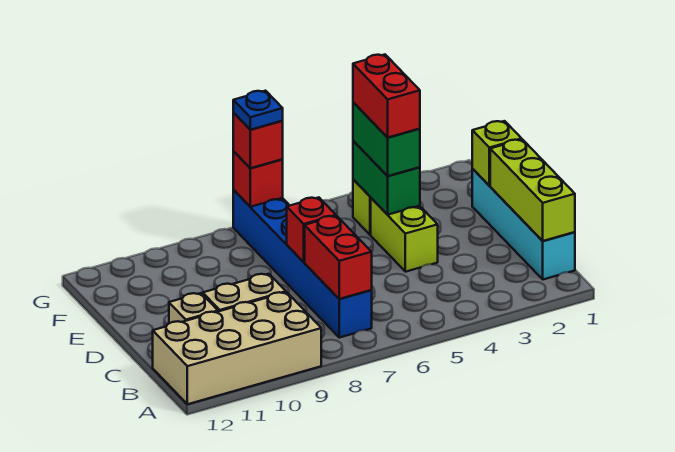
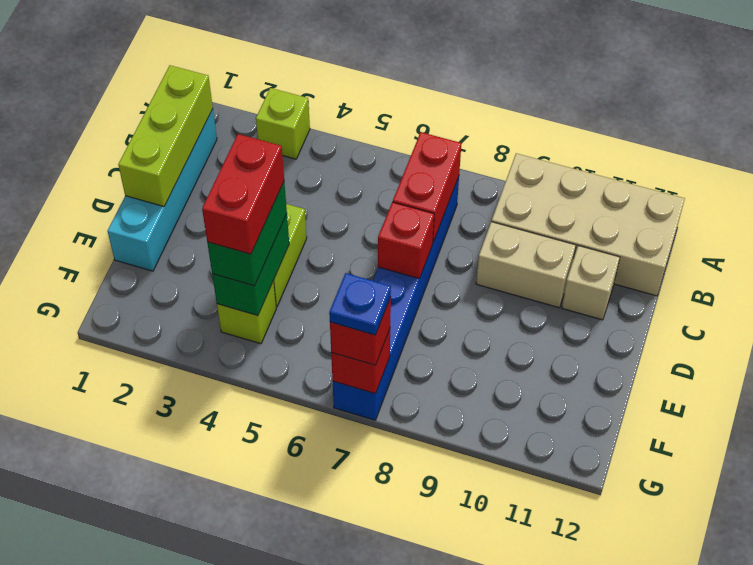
lime 1x1 brick [472,121,522,186] -> lime 1x1 brick moved to [256,88,310,159]

